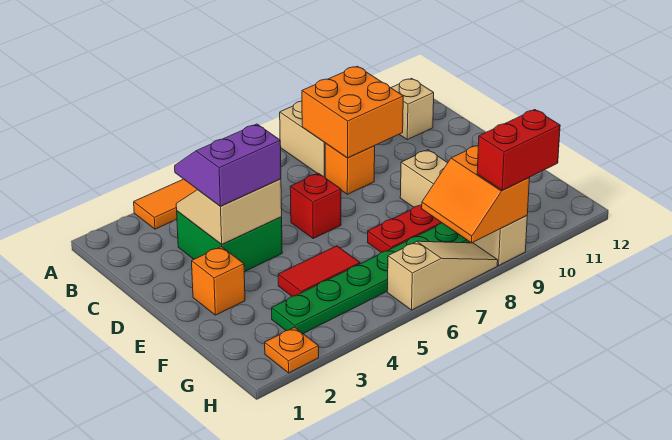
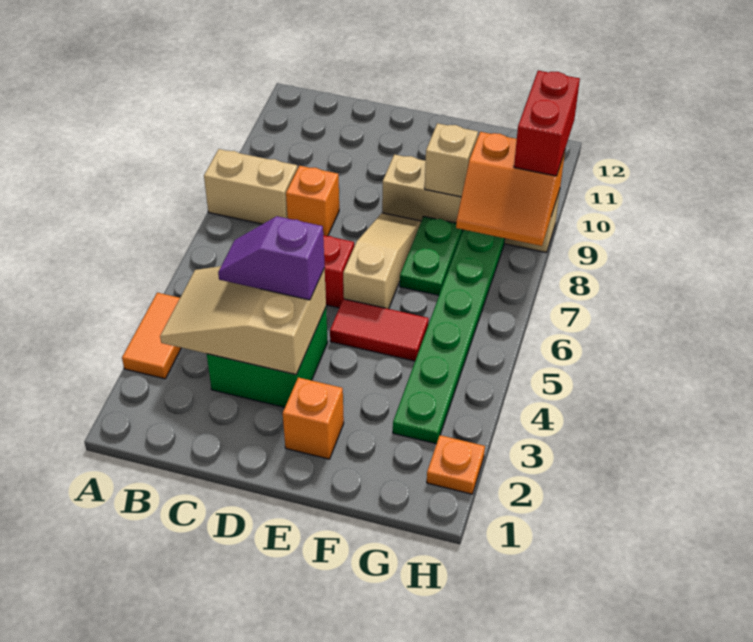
orange 2x2 brick [302,66,403,158] -> none
tan 1x1 brick [391,78,434,140] -> tan 1x1 brick moved to [425,123,478,197]
tan 2x2 slope [176,179,282,244] -> tan 2x3 slope [160,266,326,375]
purple 2x2 slope [175,124,281,206] -> purple 1x2 slope [218,216,325,300]
red 1x2 tile [278,246,360,296] -> red 1x2 tile turned to [330,299,429,361]
red 1x2 plate [367,205,441,252] -> green 1x2 plate [400,216,463,295]
tan 1x3 slope [387,241,498,310] -> tan 1x3 slope moved to [343,213,421,309]

